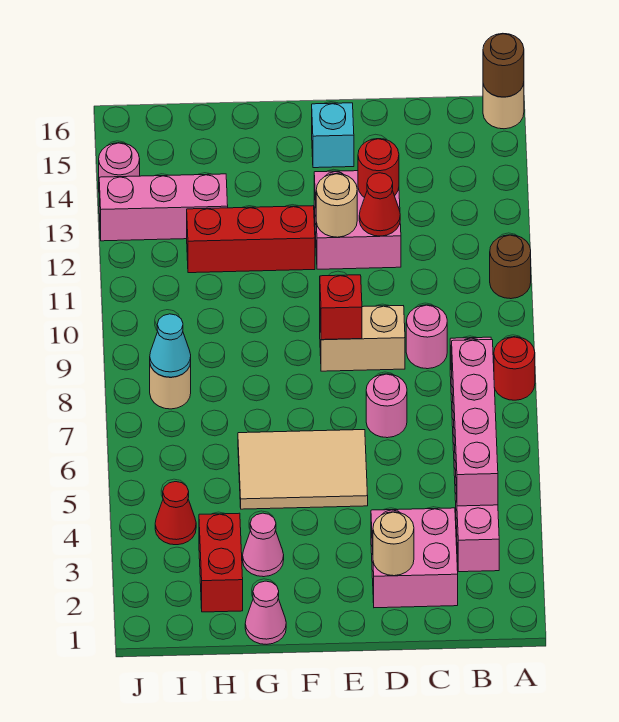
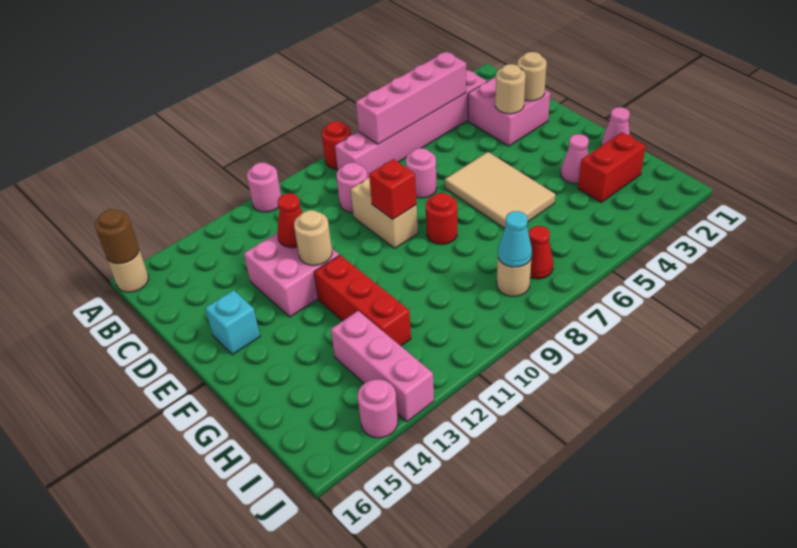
brown 1x1 round brick [490,235,531,299] -> pink 1x1 round brick [247,163,281,212]
none -> tan 1x1 round brick [495,64,526,114]
red 1x1 round brick [358,139,399,198] -> red 1x1 round brick moved to [426,193,457,244]
red 1x1 cone [155,482,196,545] -> red 1x1 cone moved to [529,226,553,279]

